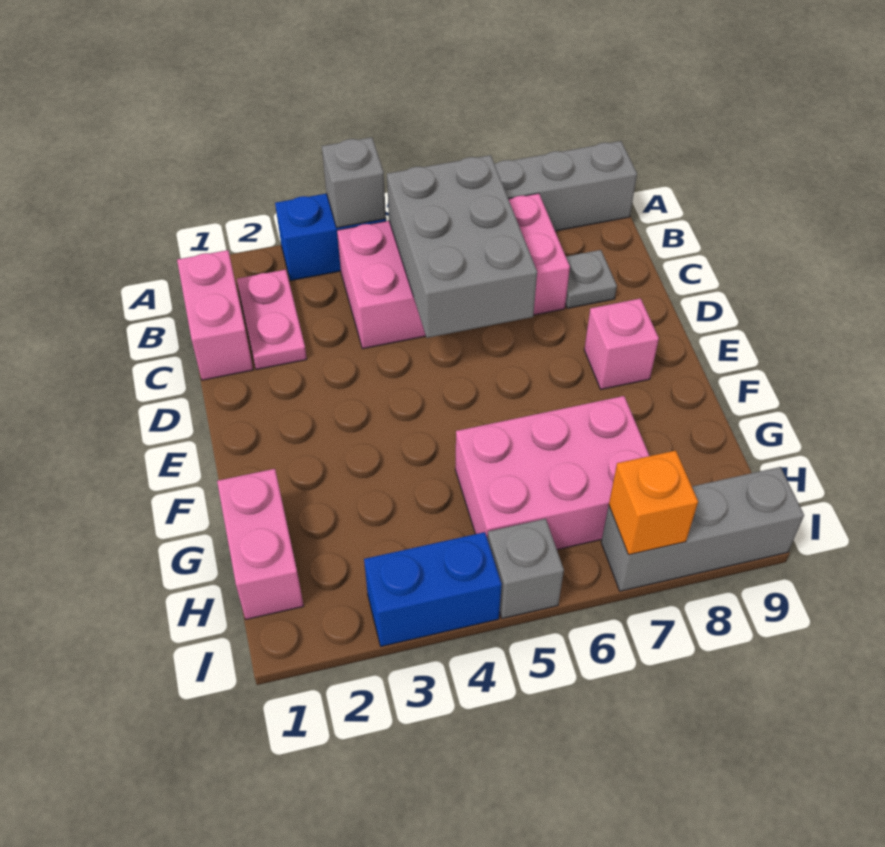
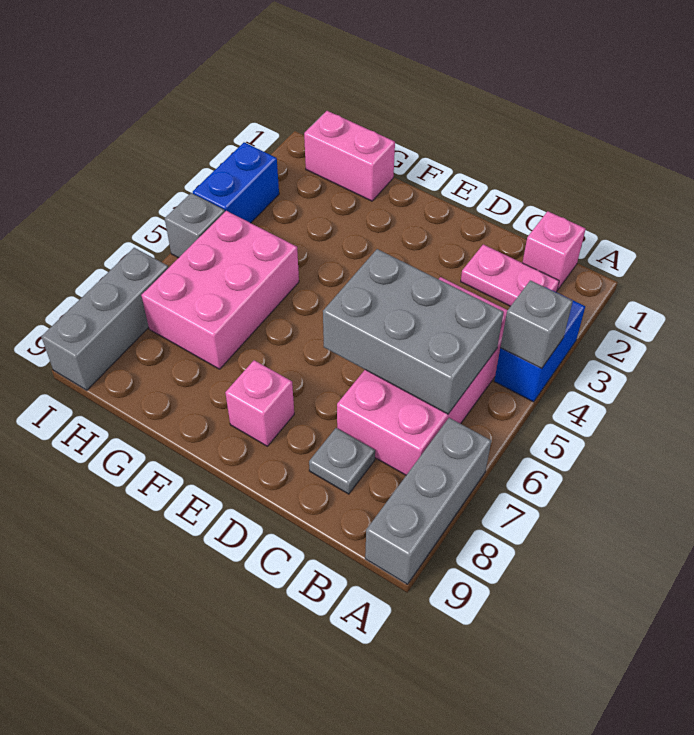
pink 1x2 brick [177,250,253,380] -> pink 1x1 brick [522,211,586,290]
orange 1x1 brick [609,450,698,555] -> none

